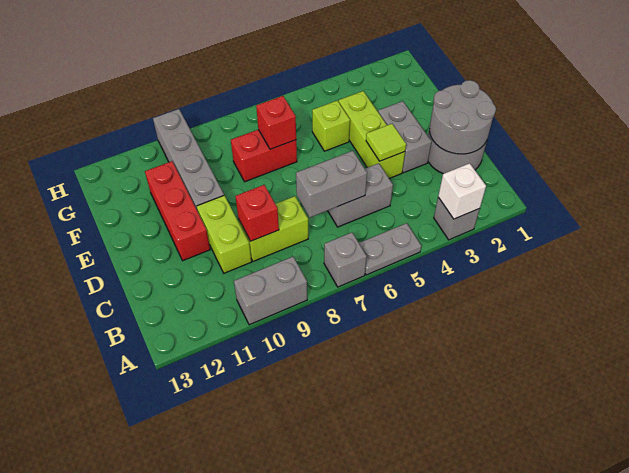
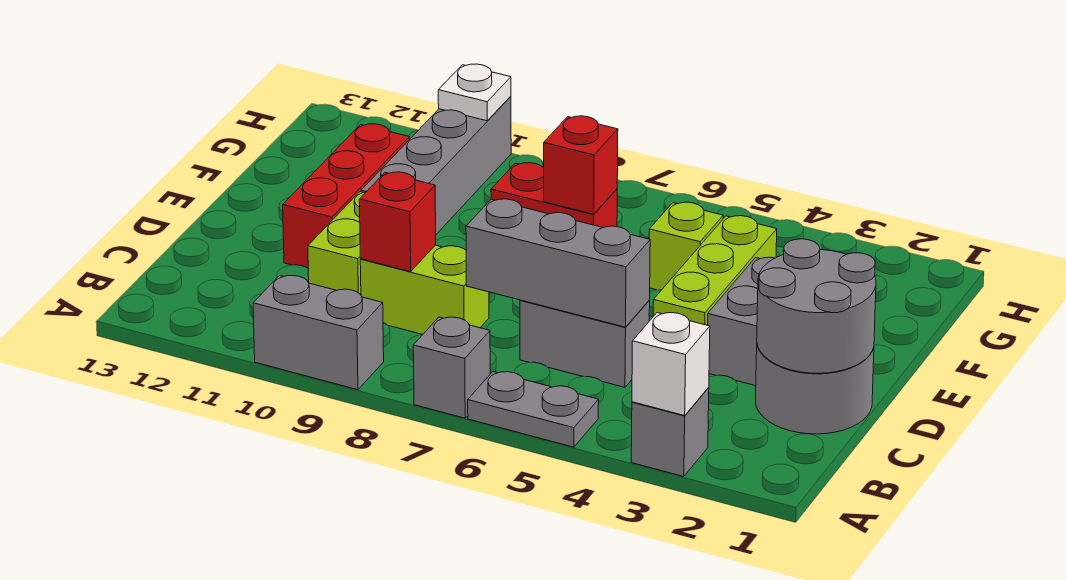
grey 1x2 brick [296,151,367,217] -> grey 1x3 brick [466,199,650,327]
lime 1x1 tile [366,124,406,161] -> none
none -> white 1x1 plate [438,64,511,121]

